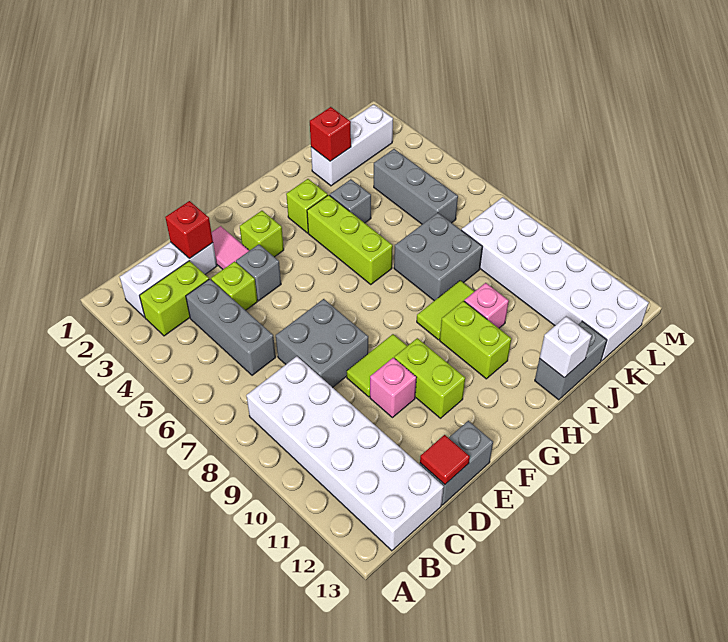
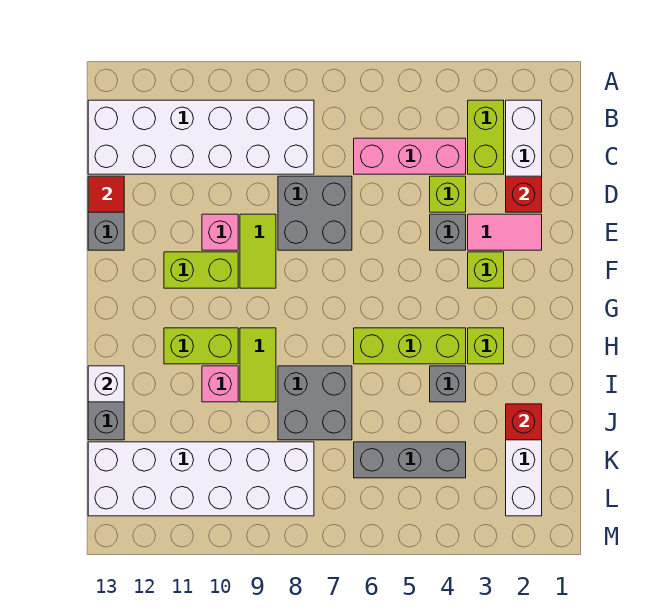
grey 1x3 brick [186,279,276,375] -> pink 1x3 brick [354,138,466,174]

